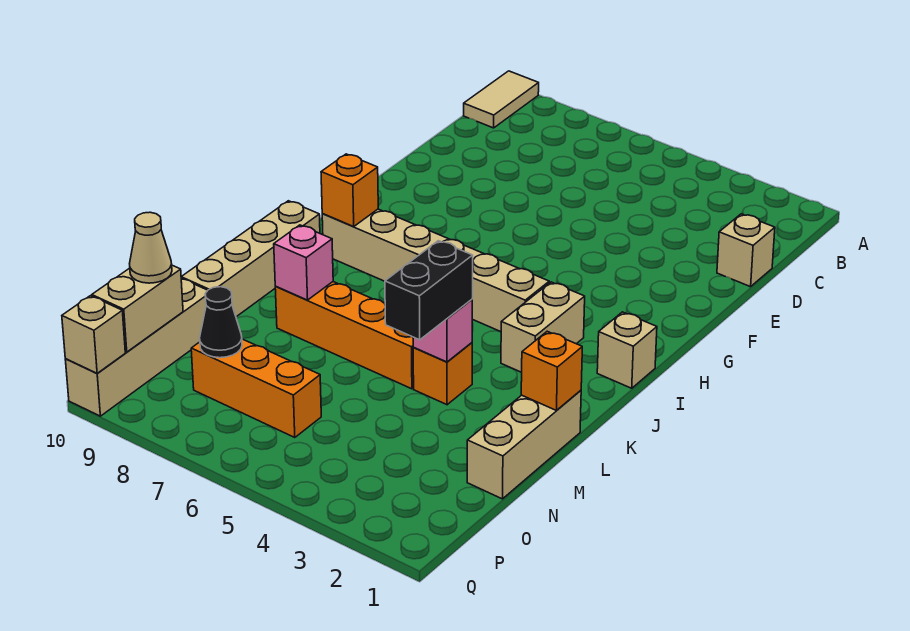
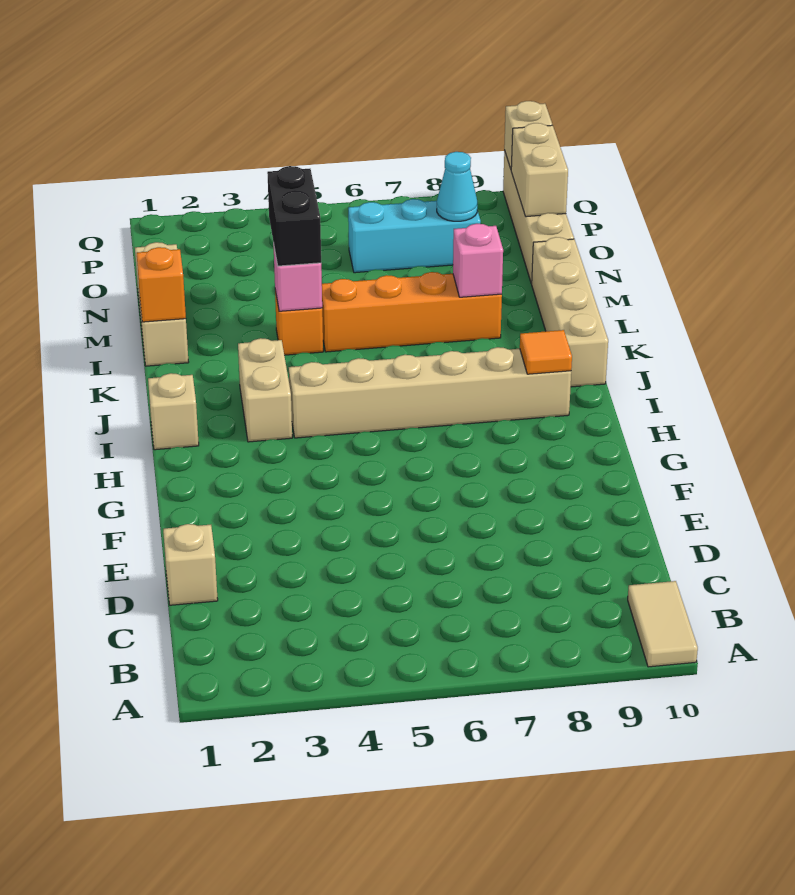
orange 1x1 brick [321,154,378,226] -> orange 1x1 tile [520,330,572,374]
orange 1x3 brick [191,339,321,438] -> cyan 1x3 brick [348,199,481,273]
black 1x1 cone [200,287,242,358] -> cyan 1x1 cone [437,152,477,221]
tan 1x1 cone [130,212,172,283] -> none

